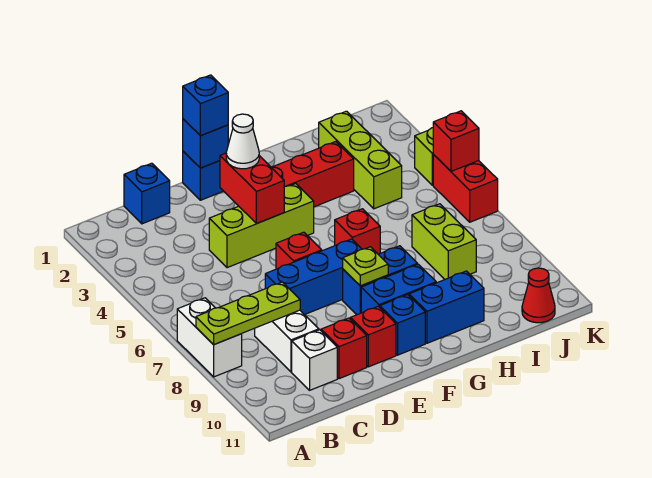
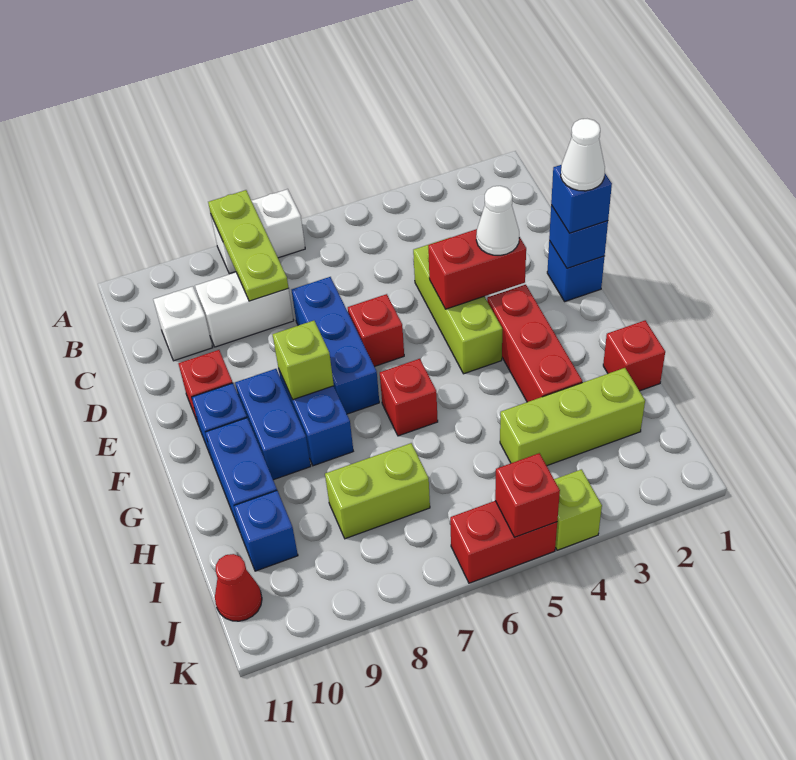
blue 1x1 brick [124,163,170,224] -> blue 1x1 brick moved to [234,491,298,571]
red 1x1 brick [321,318,367,379] -> red 1x1 brick moved to [603,320,665,391]
none -> white 1x1 cone [561,119,605,191]
lime 1x1 plate [343,247,388,286] -> lime 1x1 brick [272,321,334,400]

